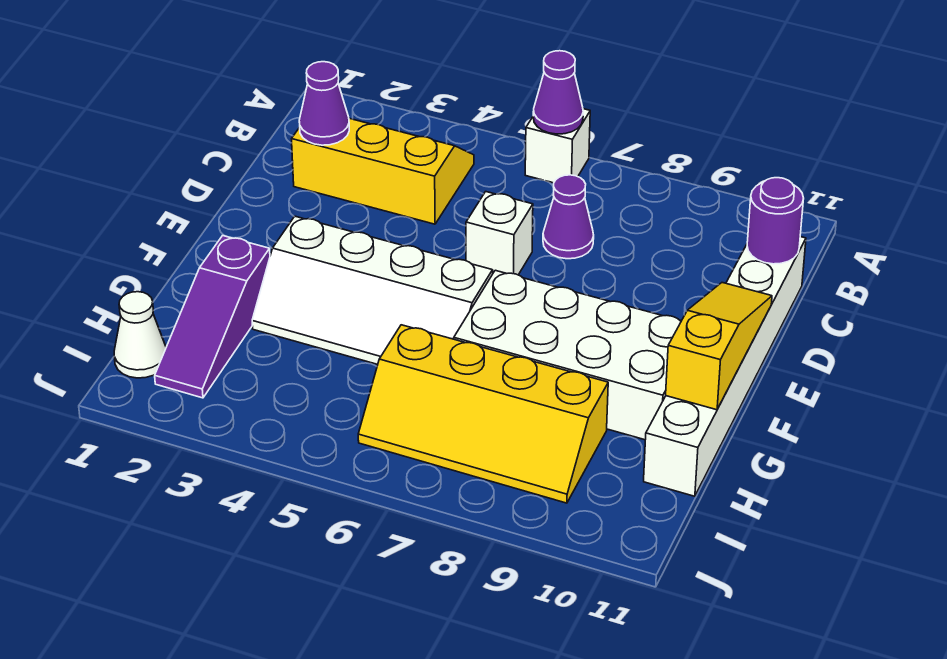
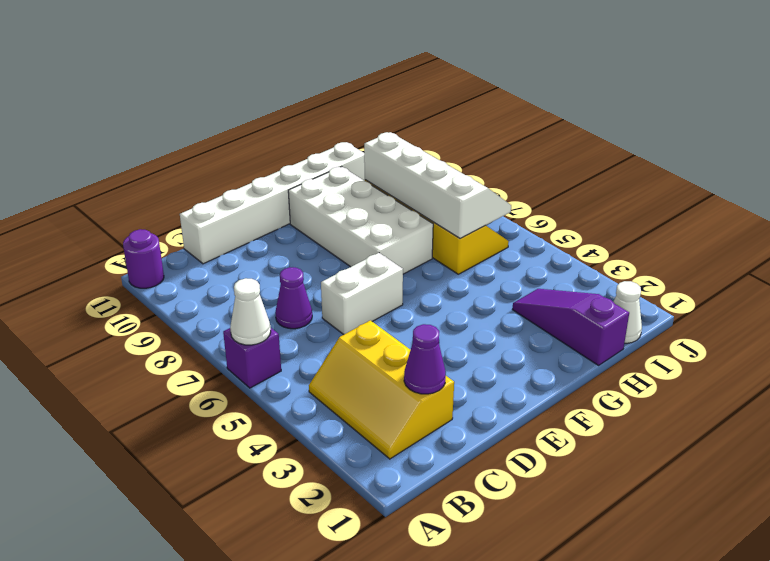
white 1x1 brick [525,109,590,183] -> purple 1x1 brick [223,327,281,388]
purple 1x1 cone [533,51,583,134] -> white 1x1 cone [230,278,271,345]
purple 1x1 round brick [747,178,804,264] -> purple 1x1 round brick moved to [123,229,164,288]
white 1x1 brick [466,192,533,275] -> white 1x2 brick [321,253,403,334]
yellow 1x3 slope [666,283,772,410] -> none
white 2x4 slope [252,216,493,364] -> white 2x4 slope moved to [364,132,511,239]
purple 1x3 slope [155,236,270,398] -> purple 1x3 slope turned to [512,289,629,365]

